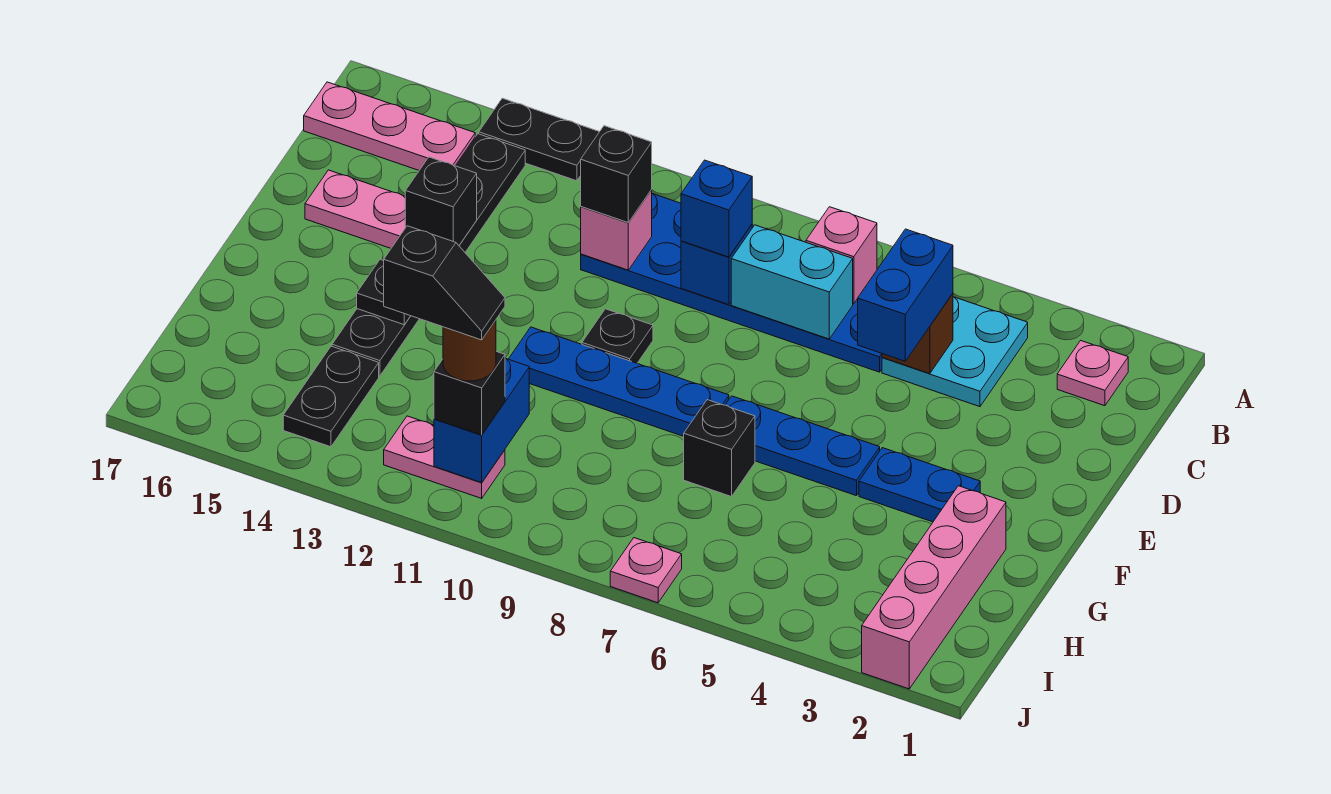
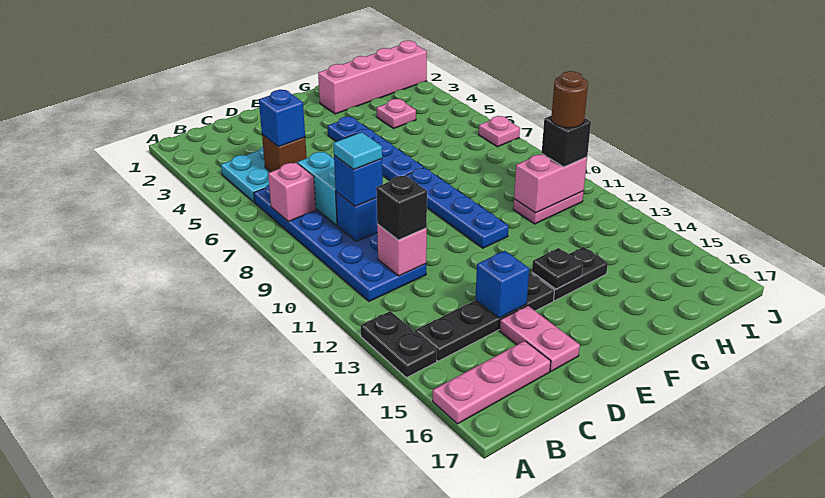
pink 1x1 plate [1057,340,1128,406] -> pink 1x1 plate moved to [377,99,416,128]
pink 1x3 plate [304,82,475,170] -> pink 1x3 plate turned to [433,341,551,424]
blue 1x2 brick [858,229,953,361] -> blue 1x1 brick [259,90,305,147]
none -> cyan 1x1 tile [333,132,382,170]
black 1x1 brick [405,157,477,245] -> blue 1x1 brick [475,251,529,318]
black 1x1 plate [582,309,653,363] -> none
blue 1x2 plate [859,448,980,522] -> blue 1x1 plate [328,117,368,142]
black 1x1 brick [684,400,755,497] -> none
blue 1x2 brick [434,358,529,483] -> pink 1x2 brick [514,154,587,213]
black 1x2 plate [283,346,379,447] -> none
pink 1x2 plate [384,416,505,498] -> pink 1x2 plate turned to [513,191,584,224]
black 1x2 slope [384,226,505,340] -> none

